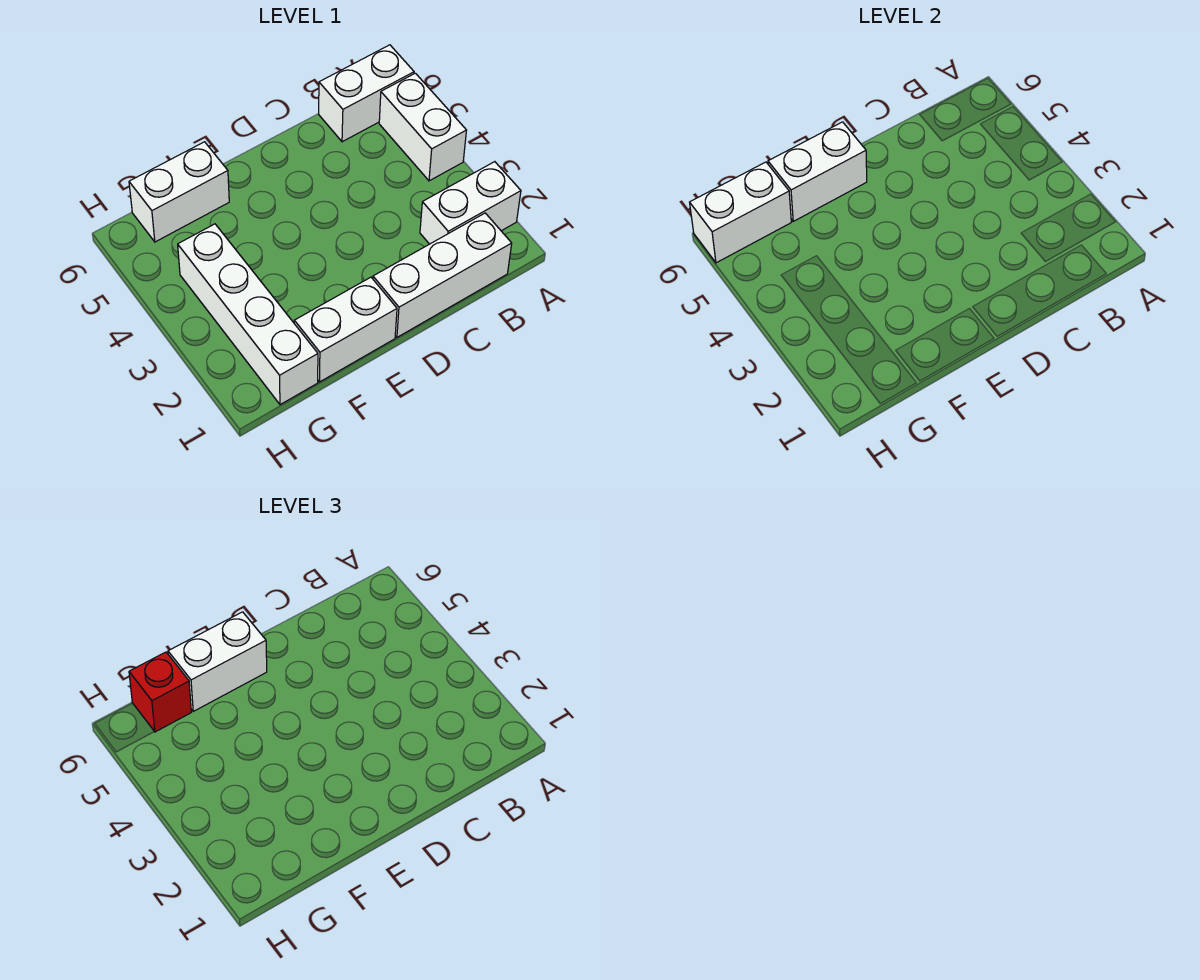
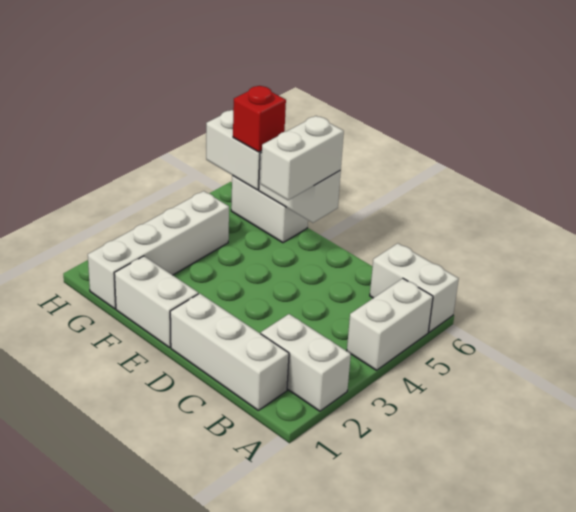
white 1x2 brick [168,612,267,711] -> white 1x2 brick turned to [261,116,344,200]

